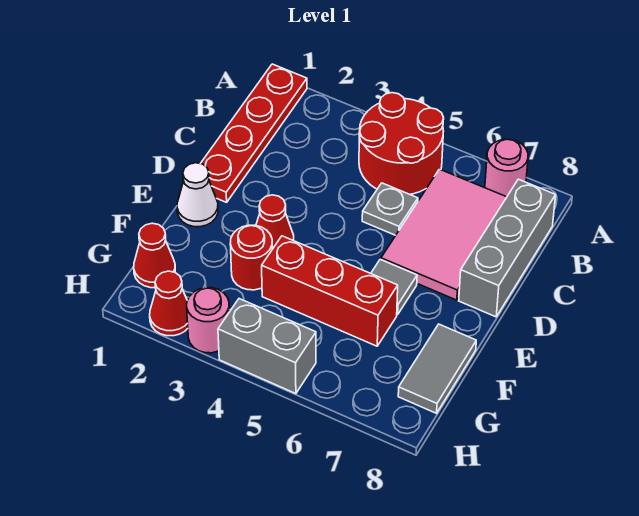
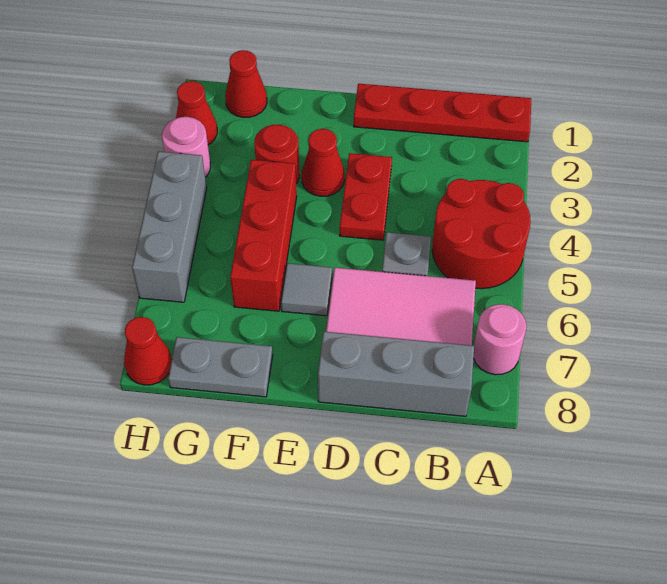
none -> red 1x2 plate [340,153,392,240]
white 1x1 cone [177,163,218,227] -> none
grey 1x2 tile [398,324,476,413] -> grey 1x2 plate [168,337,273,397]
grey 1x2 brick [218,299,316,394] -> grey 1x3 brick [132,151,207,302]
none -> red 1x1 cone [124,317,172,385]

